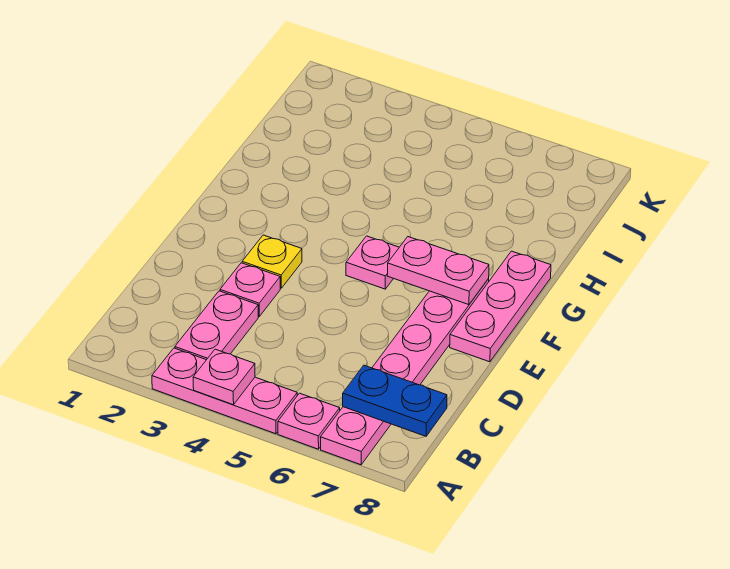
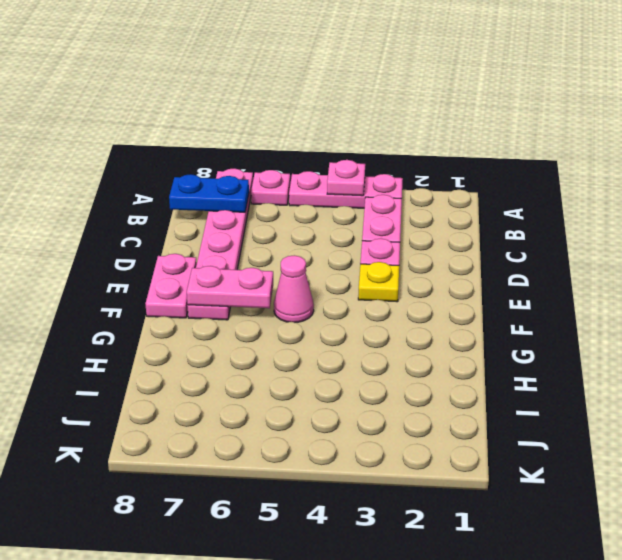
pink 1x3 plate [450,251,551,362] -> pink 1x2 plate [145,254,197,318]
pink 1x1 plate [346,236,399,289] -> pink 1x1 cone [274,255,314,322]

